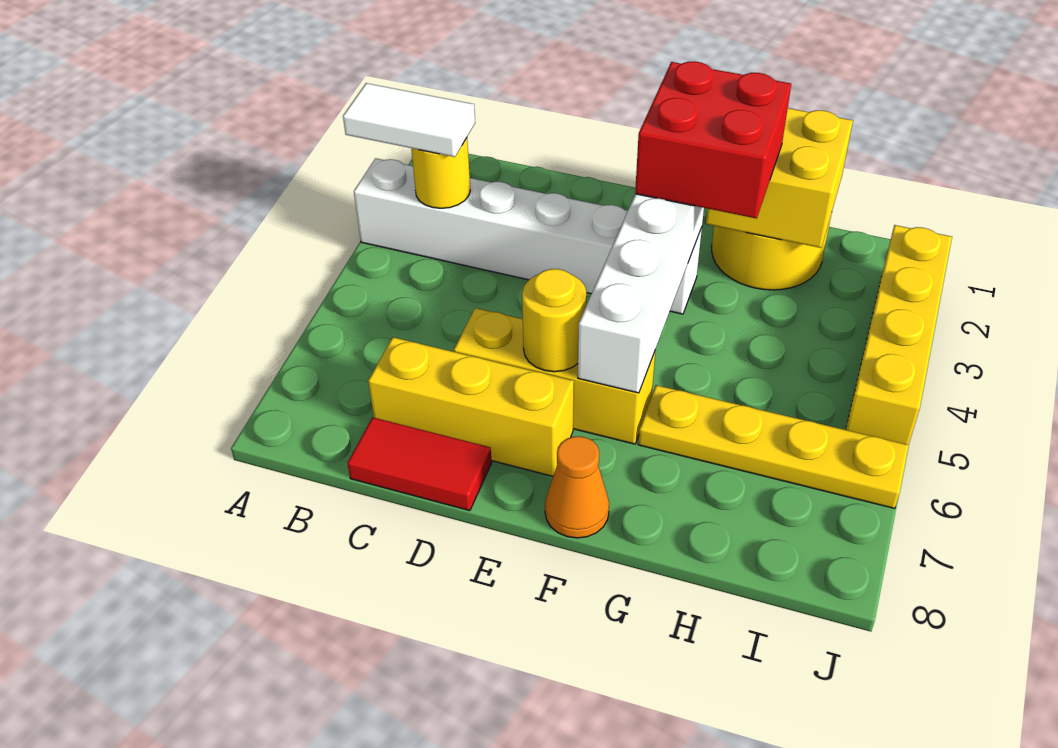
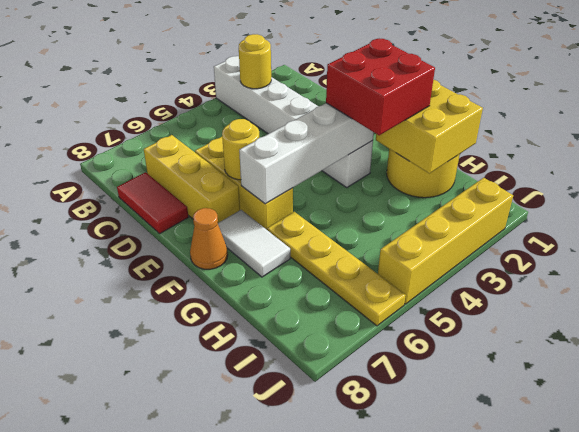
white 1x2 tile [343,83,475,157] -> white 1x2 tile moved to [218,210,290,277]

